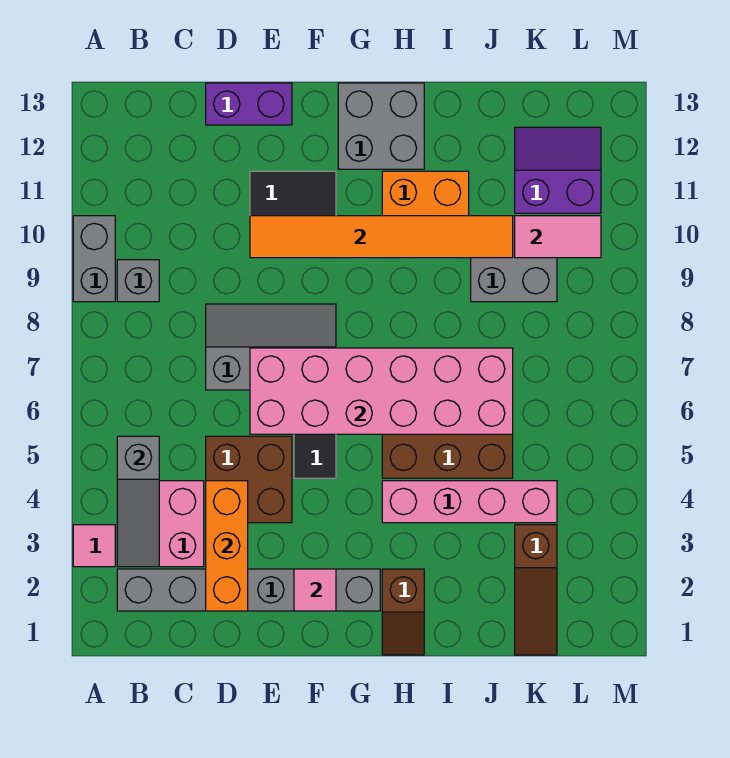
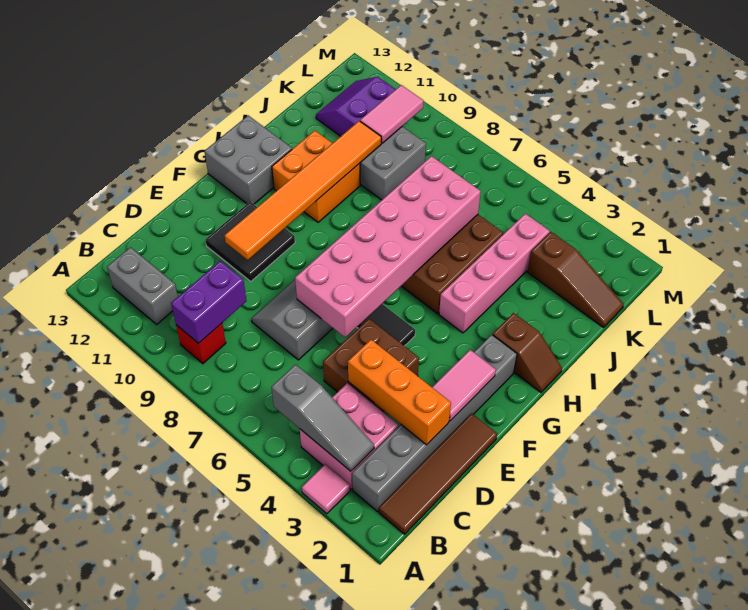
grey 1x2 brick [73,216,115,302] -> grey 1x2 brick moved to [107,247,178,324]
none -> brown 1x4 tile [379,413,497,534]
grey 1x1 brick [117,260,159,302] -> red 1x1 brick [176,323,226,364]
purple 1x2 brick [206,83,292,125] -> purple 1x2 brick moved to [171,261,246,343]
pink 1x1 tile [294,569,336,611] -> pink 1x2 tile [432,350,496,421]

